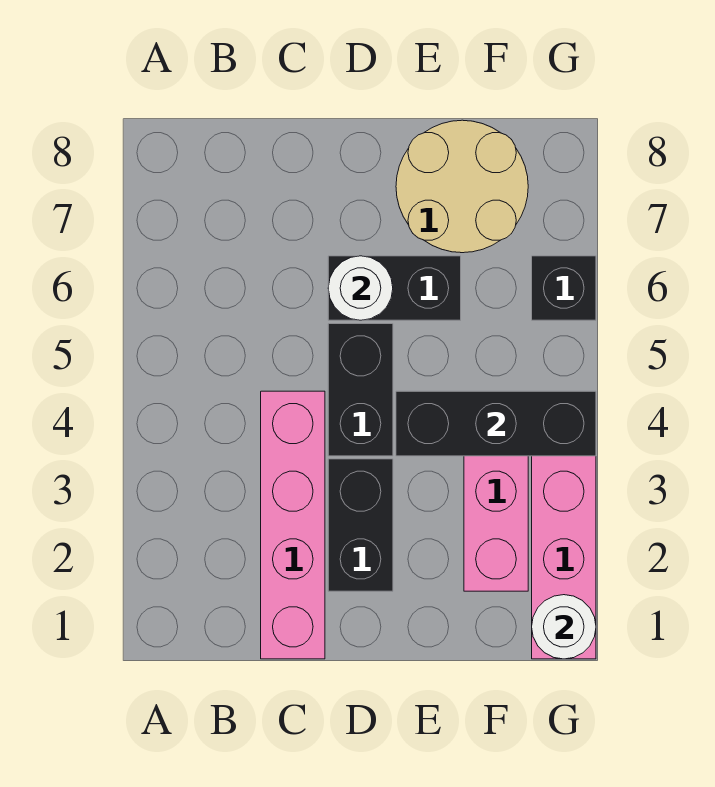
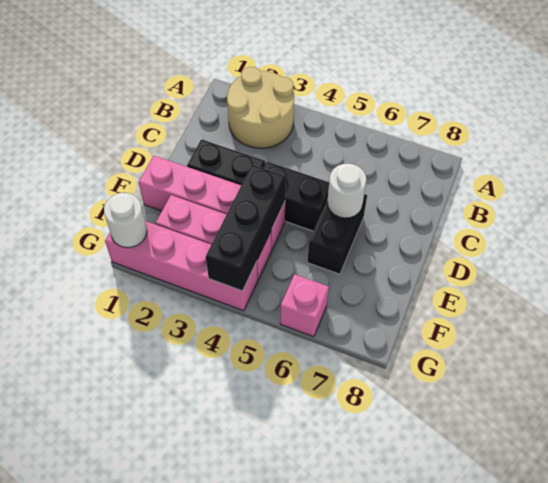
pink 1x4 brick [261,391,325,659] -> pink 1x4 brick moved to [139,156,285,249]
tan 2x2 round brick [396,120,528,253] -> tan 2x2 round brick moved to [227,67,294,148]
black 1x1 brick [532,256,596,320] -> pink 1x1 brick [280,274,329,337]

